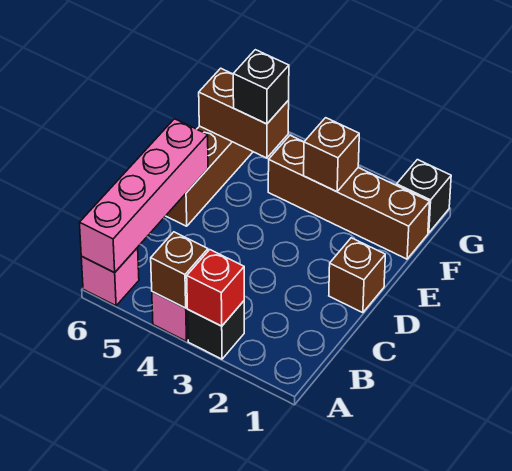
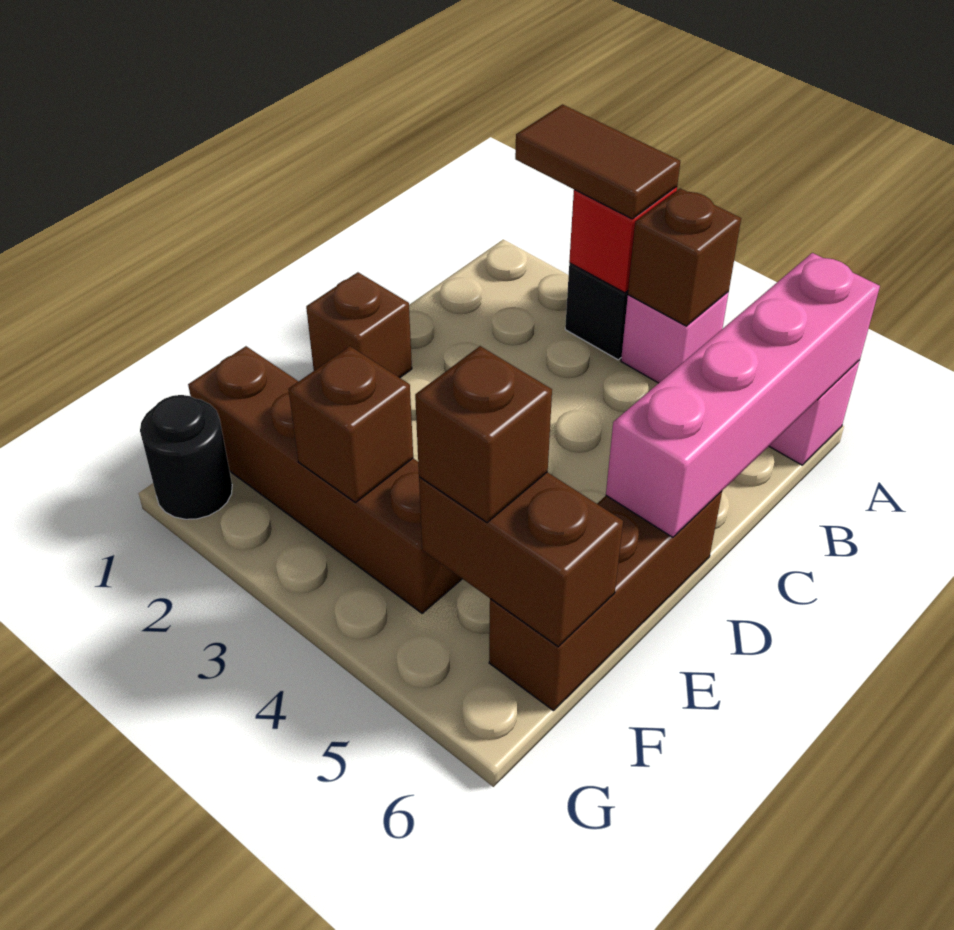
none -> brown 1x2 tile [515,105,680,219]
black 1x1 brick [233,50,289,124] -> brown 1x1 brick [415,346,552,523]
black 1x1 brick [397,160,451,233] -> black 1x1 round brick [140,395,232,519]

